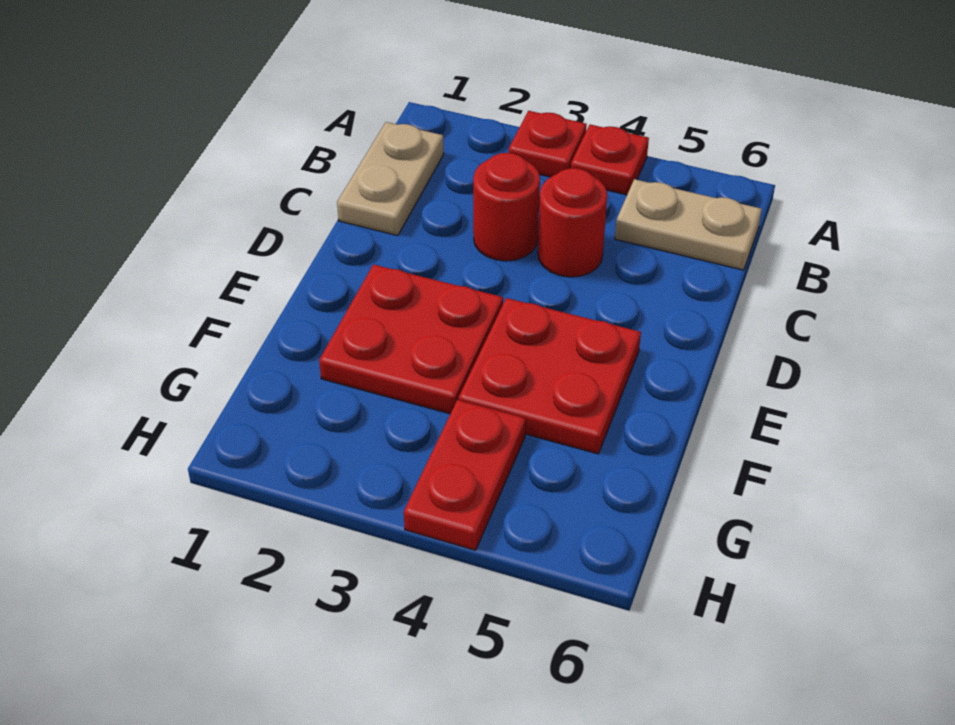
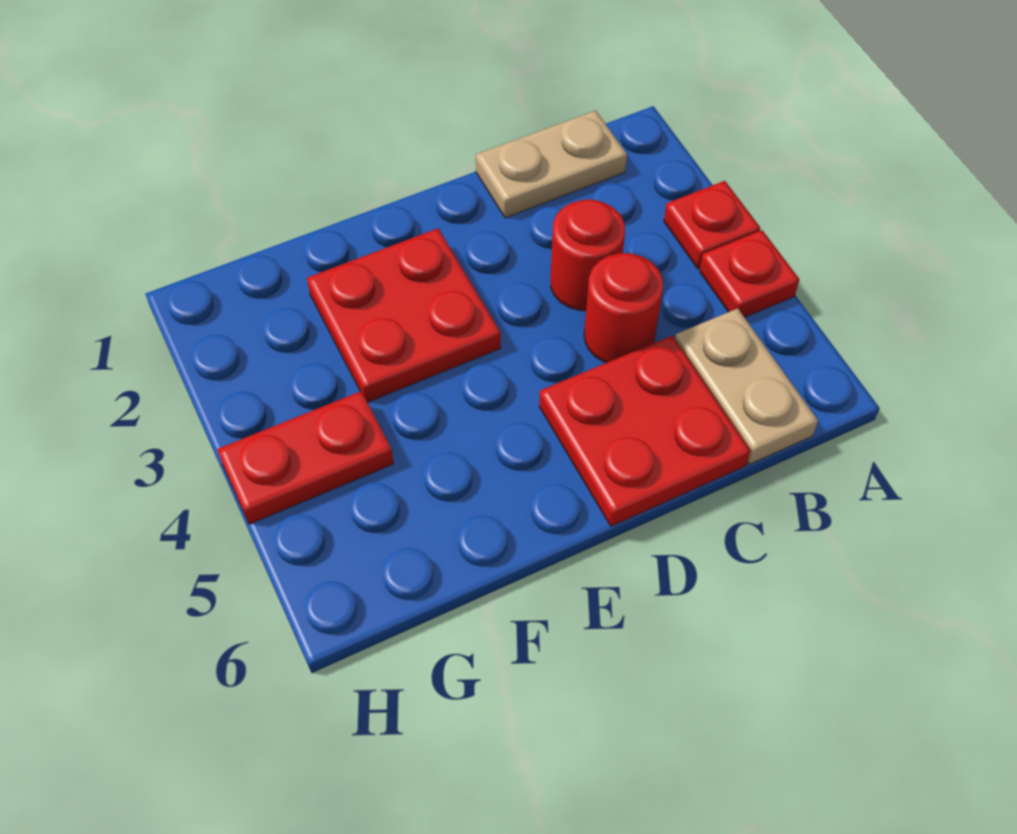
red 2x2 plate [459,298,641,454] -> red 2x2 plate moved to [539,336,750,526]

